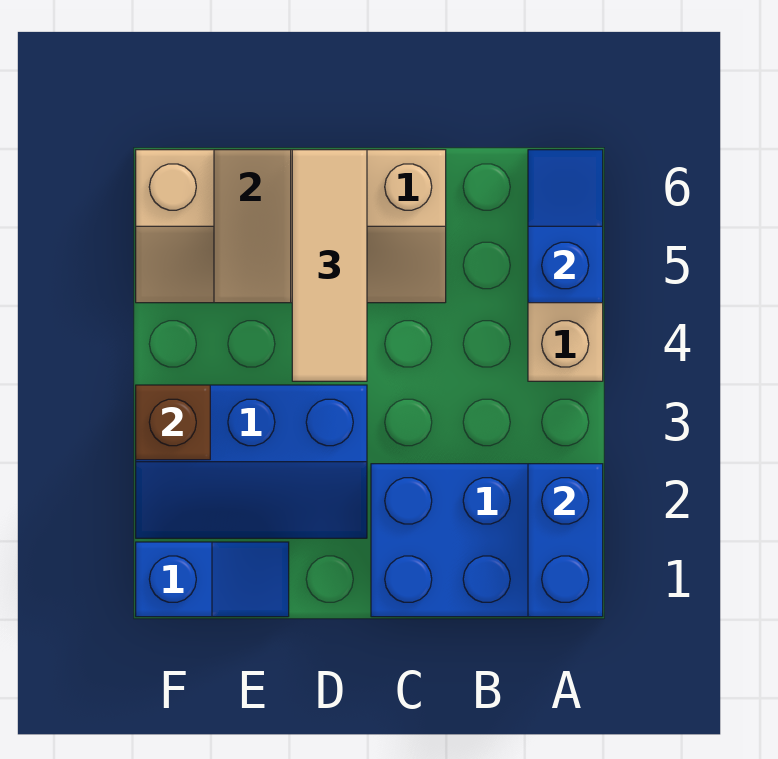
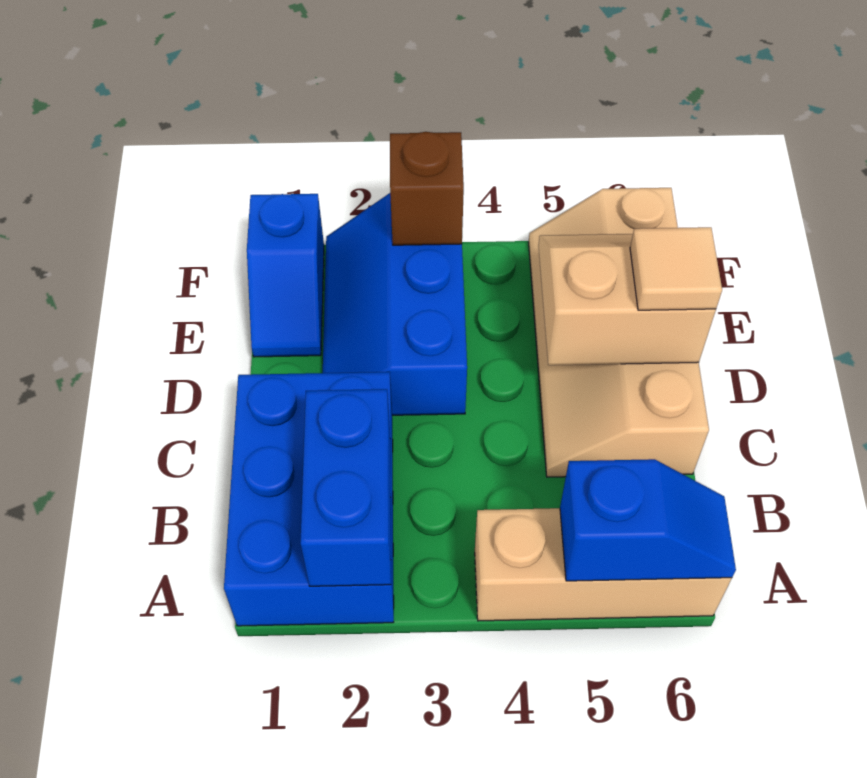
blue 1x2 brick [528,464,603,617] -> blue 1x2 brick turned to [300,389,391,586]
tan 1x3 tile [292,150,367,381] -> tan 1x1 tile [630,227,722,310]

